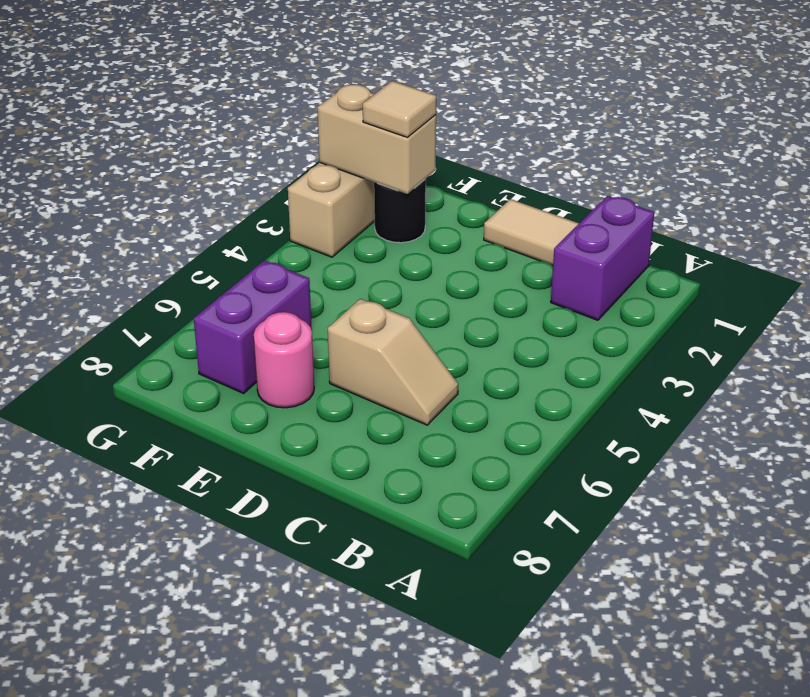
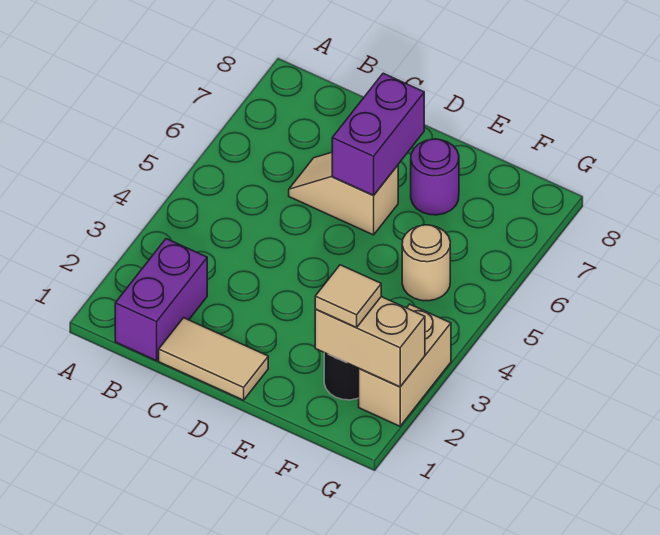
pink 1x1 round brick [254,312,314,408] -> purple 1x1 round brick [411,139,459,215]
none -> tan 1x1 round brick [402,225,450,301]
purple 1x2 brick [194,260,312,393] -> purple 1x2 brick moved to [332,73,424,196]

